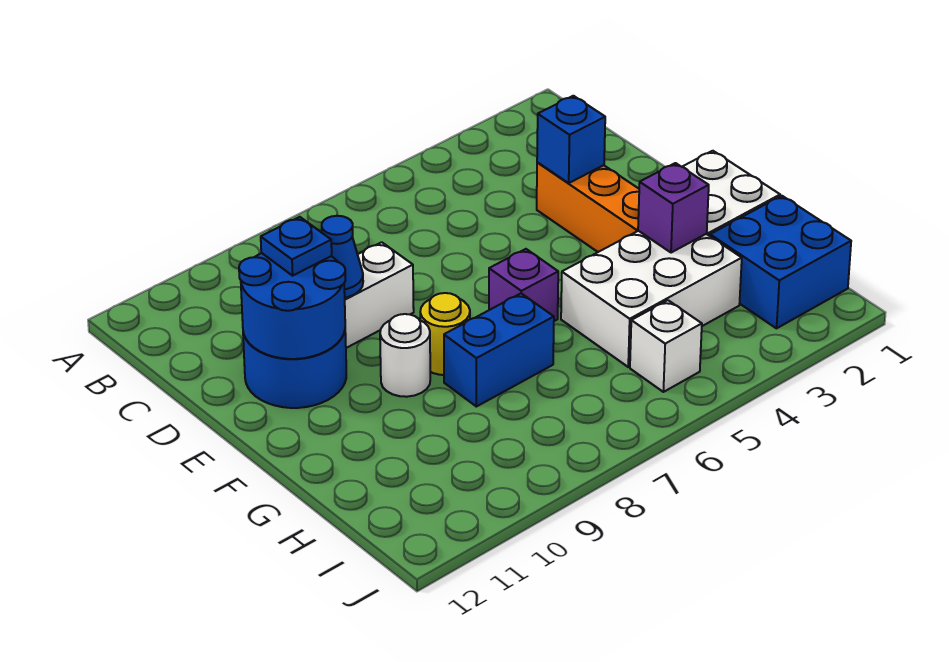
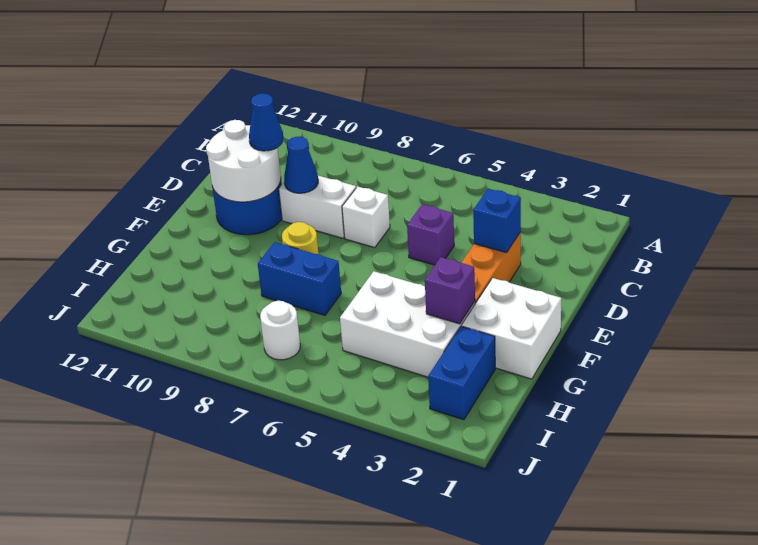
blue 2x2 round brick [239,253,345,359] -> white 2x2 round brick [206,120,281,202]
blue 1x1 plate [261,217,332,276] -> blue 1x1 cone [249,93,283,151]
purple 1x1 brick [489,249,558,321] -> purple 1x1 brick moved to [407,204,454,265]
white 1x1 round brick [380,314,430,397] -> white 1x1 round brick moved to [260,301,300,360]
blue 2x2 brick [710,196,851,328] -> blue 1x2 brick [428,326,495,420]
white 1x1 brick [630,300,702,392] -> white 1x1 brick moved to [342,186,390,248]

